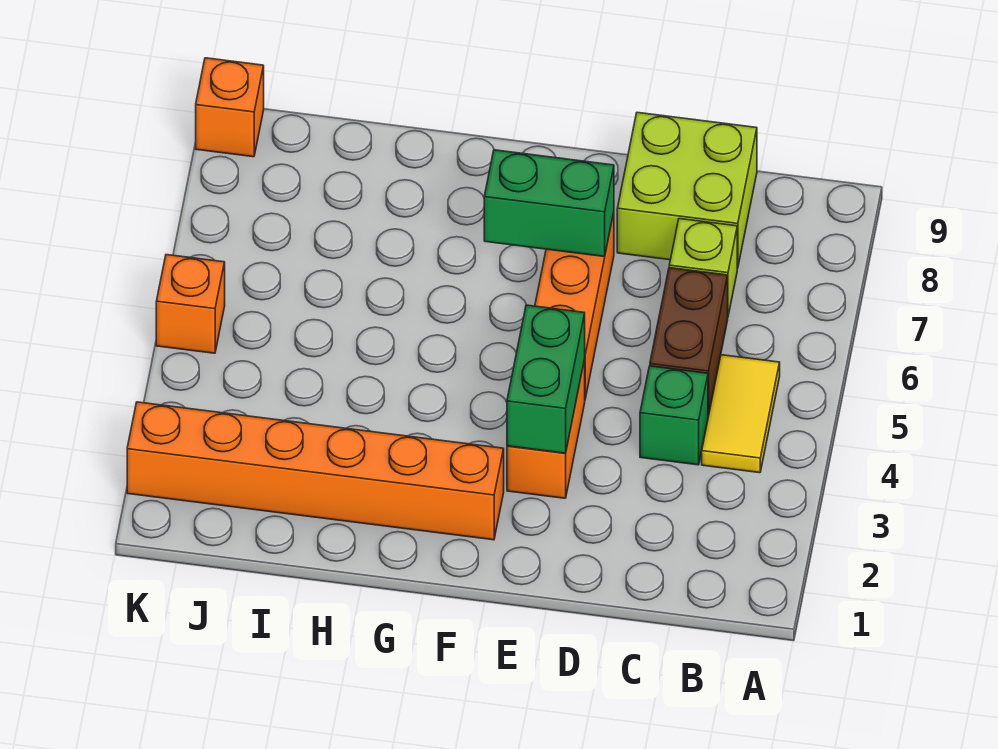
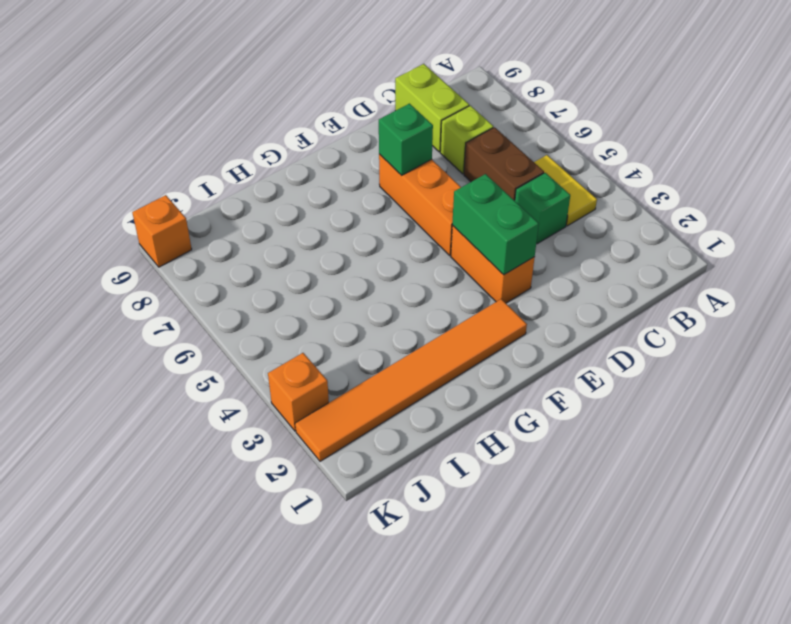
lime 2x2 brick [617,112,757,268] -> lime 1x2 brick [395,64,469,152]
green 1x2 brick [484,150,614,257] -> green 1x1 brick [379,104,433,175]
orange 1x6 brick [127,402,504,540] -> orange 1x6 tile [295,299,527,461]
orange 1x1 brick [156,255,225,353] -> orange 1x1 brick moved to [268,353,329,431]

